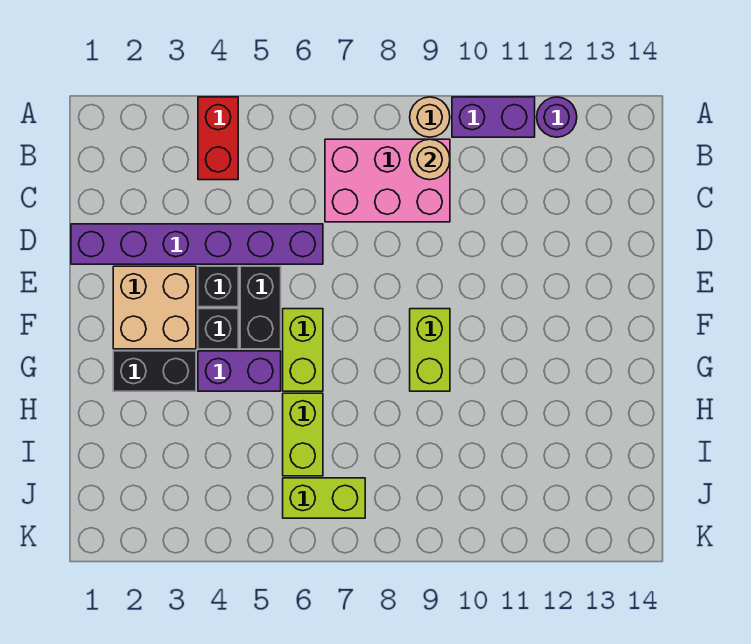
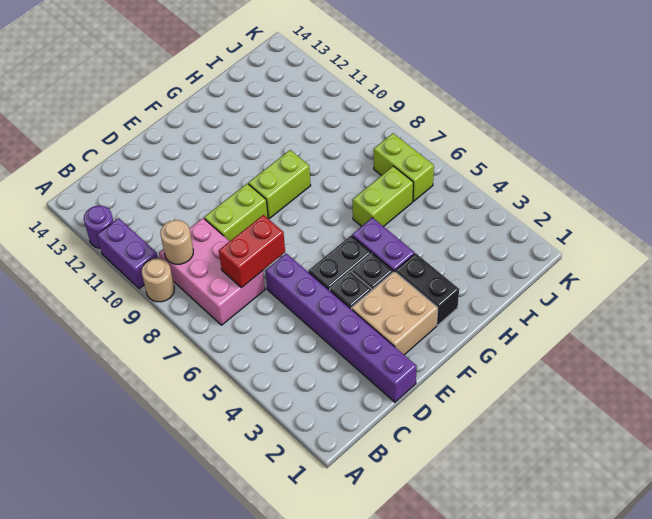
red 1x2 brick [198,97,238,180] -> red 1x2 brick moved to [219,215,285,288]
lime 1x2 brick [283,309,323,391] -> lime 1x2 brick moved to [204,184,268,241]

